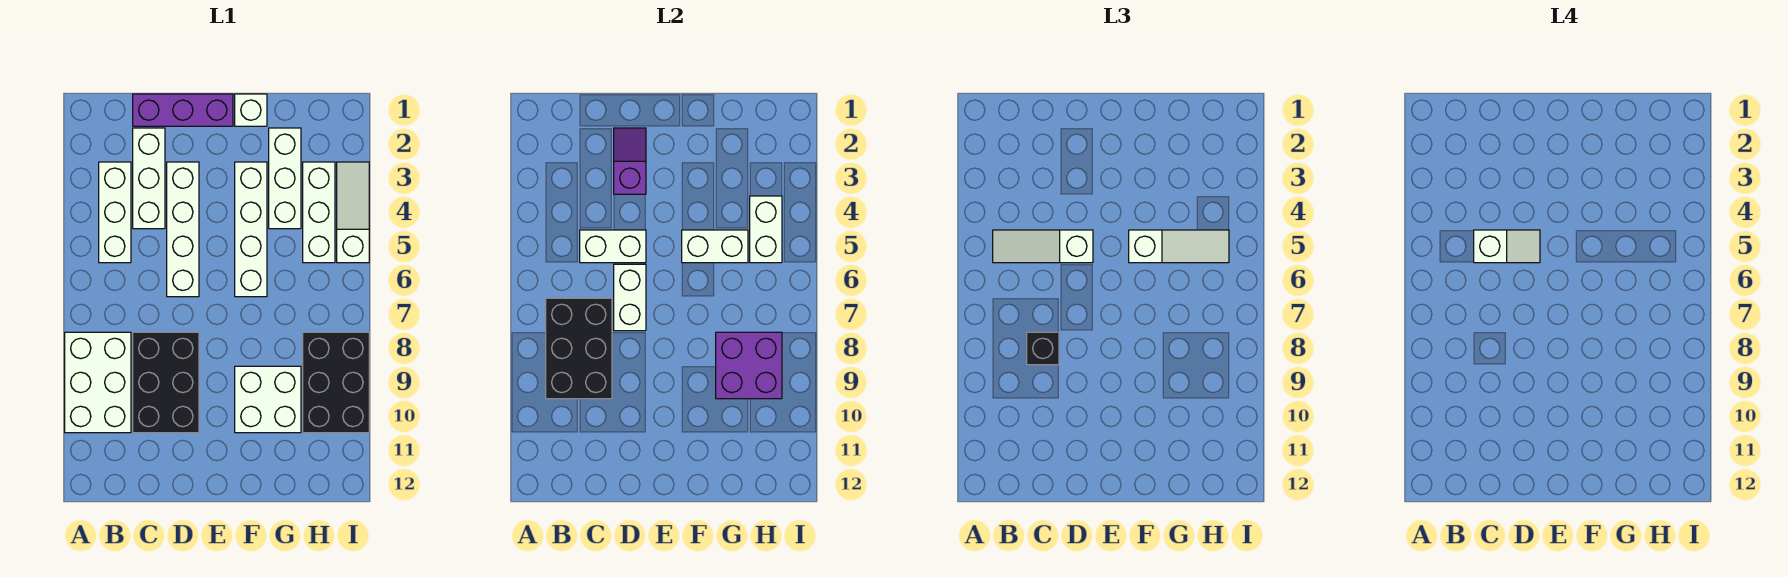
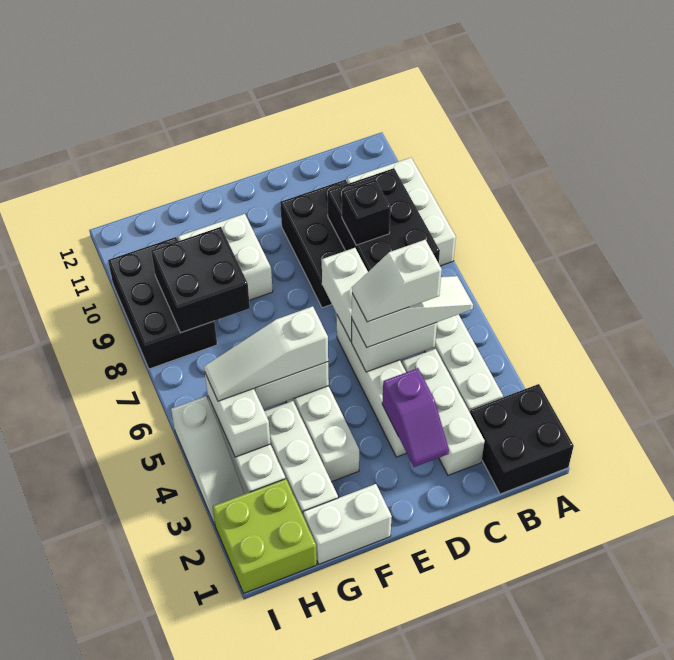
none -> black 2x2 brick [470,384,574,494]
purple 1x3 brick [133,94,233,126] -> none
white 1x1 brick [235,94,267,126] -> white 1x2 brick [303,484,392,564]
purple 2x2 brick [716,332,782,399] -> black 2x2 brick [151,227,250,333]
none -> lime 2x2 brick [213,479,317,593]

